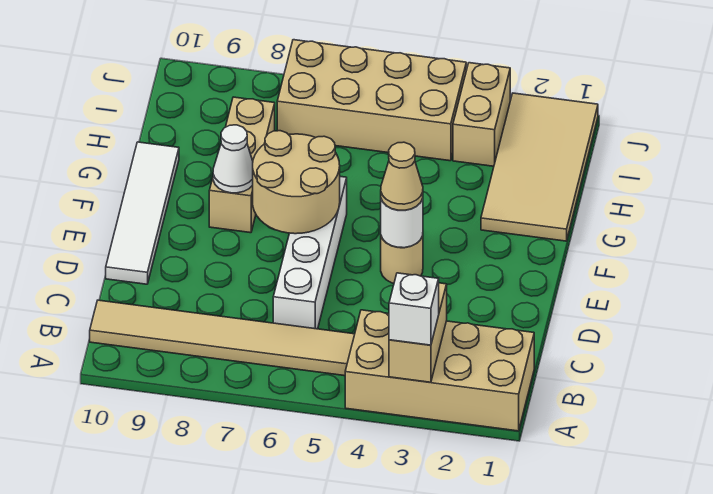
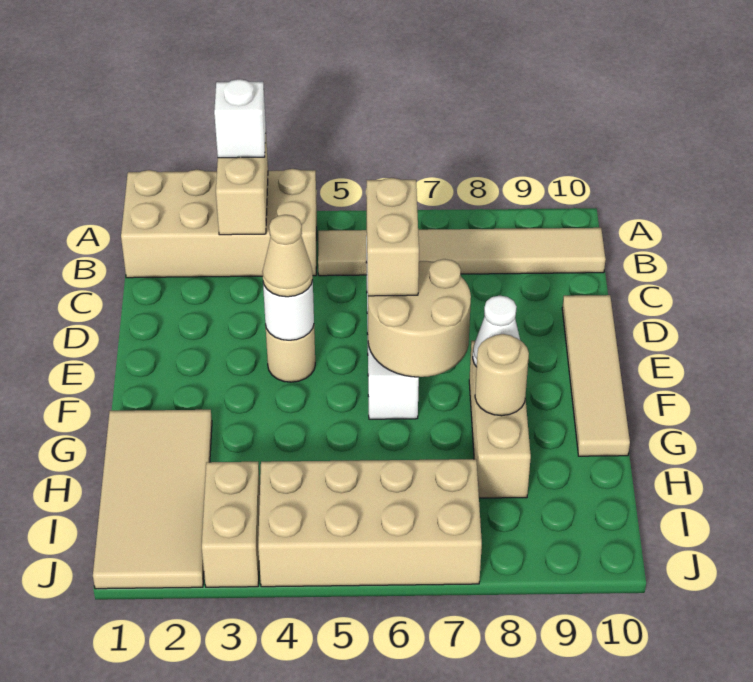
none -> tan 1x2 brick [366,178,419,296]
white 1x4 tile [106,142,179,284] -> tan 1x4 tile [562,295,630,456]
none -> tan 1x1 round brick [475,334,529,416]

